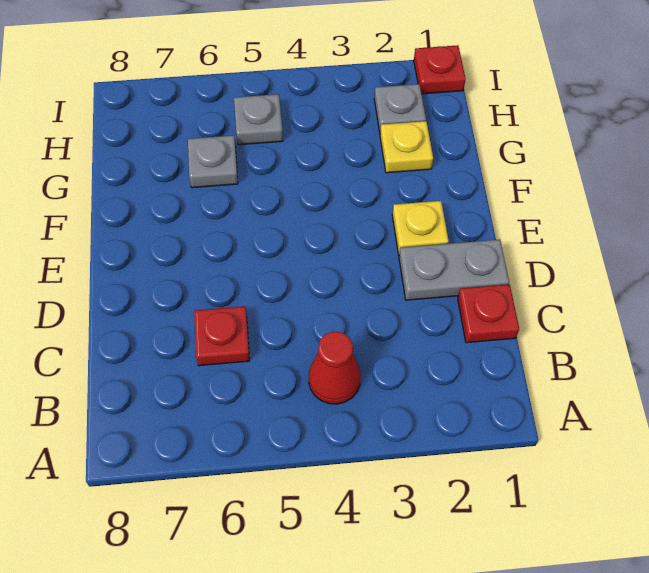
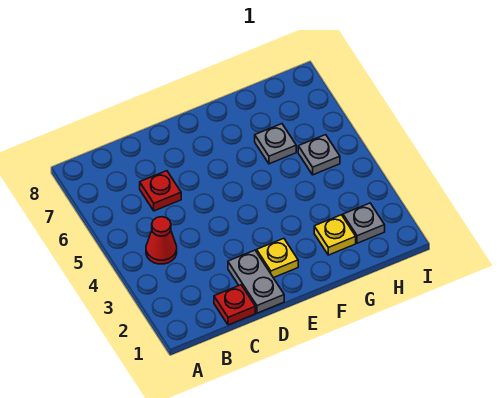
red 1x1 plate [414,45,466,94] -> none

